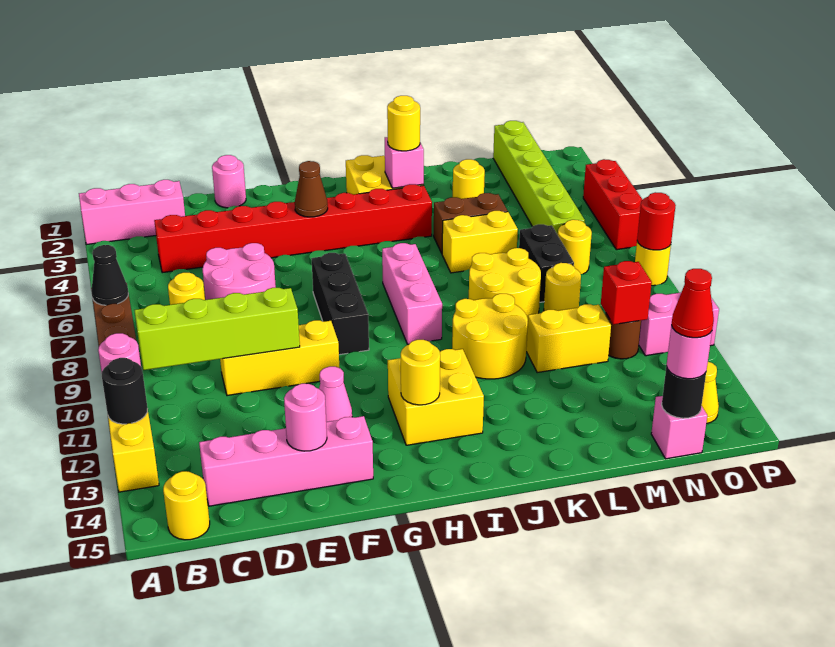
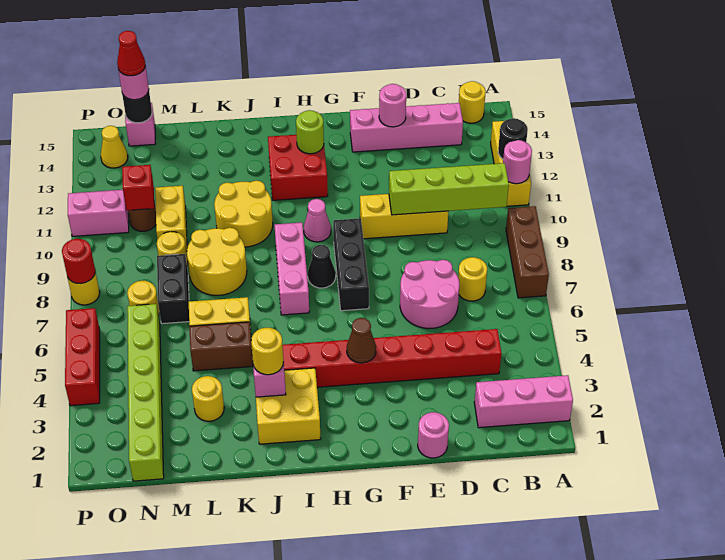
black 1x1 cone [91,245,128,305] -> black 1x1 cone moved to [308,245,336,288]
pink 1x1 cone [319,367,352,422] -> pink 1x1 cone moved to [304,199,331,242]
yellow 2x2 brick [388,349,484,445] -> red 2x2 brick [268,135,328,200]
yellow 1x1 round brick [401,340,440,405] -> lime 1x1 round brick [296,110,324,154]
yellow 1x2 brick [526,304,611,373] -> yellow 1x2 brick turned to [155,186,187,251]

